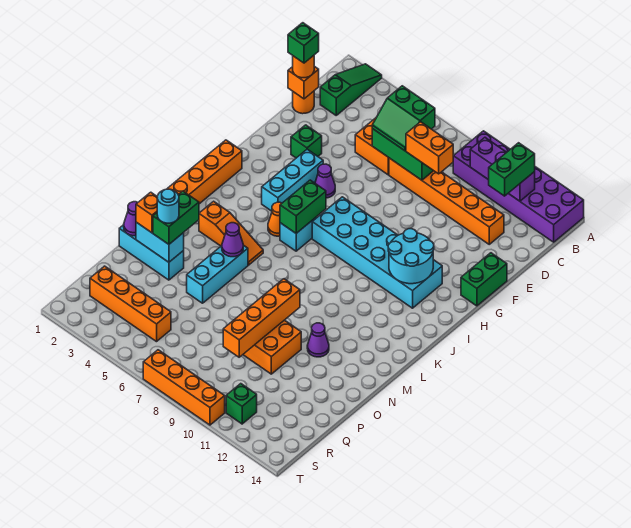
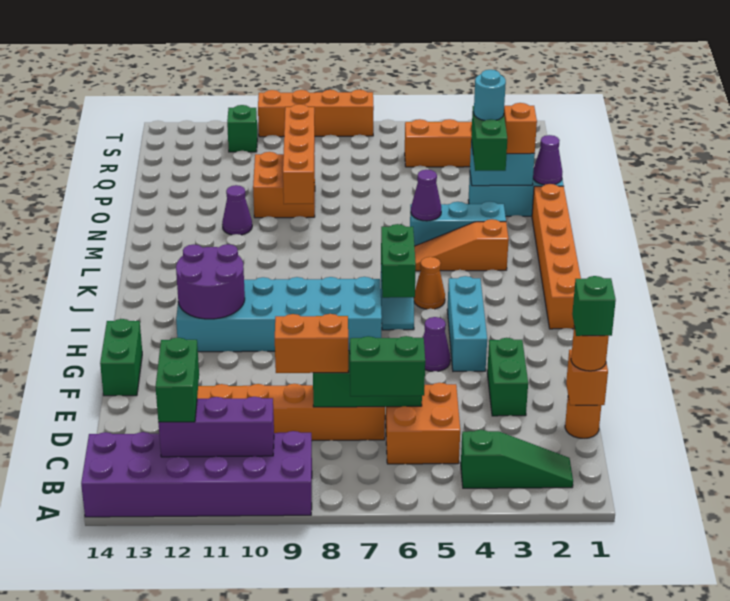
green 1x3 slope [320,64,382,115] -> green 1x3 slope turned to [461,430,573,488]
green 1x1 brick [291,125,322,158] -> green 1x2 brick [487,338,528,416]
cyan 2x2 round brick [388,229,434,284] -> purple 2x2 round brick [176,244,245,319]
cyan 1x3 brick [187,245,248,303] -> cyan 1x3 brick turned to [410,201,506,246]

